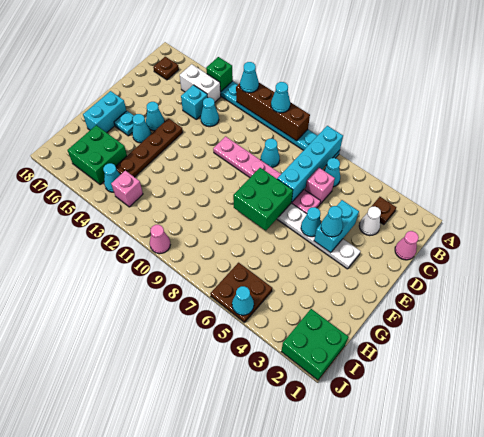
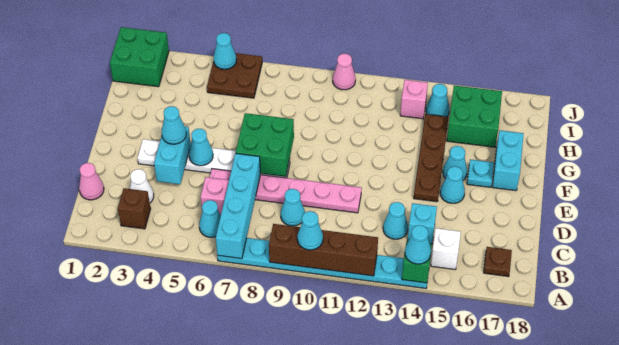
cyan 1x1 cone [240,62,259,93] -> cyan 1x1 cone moved to [405,225,431,264]
brown 1x1 plate [371,197,396,225] -> brown 1x1 brick [118,188,151,229]
white 1x2 brick [180,64,221,102] -> white 1x1 brick [431,228,461,270]

